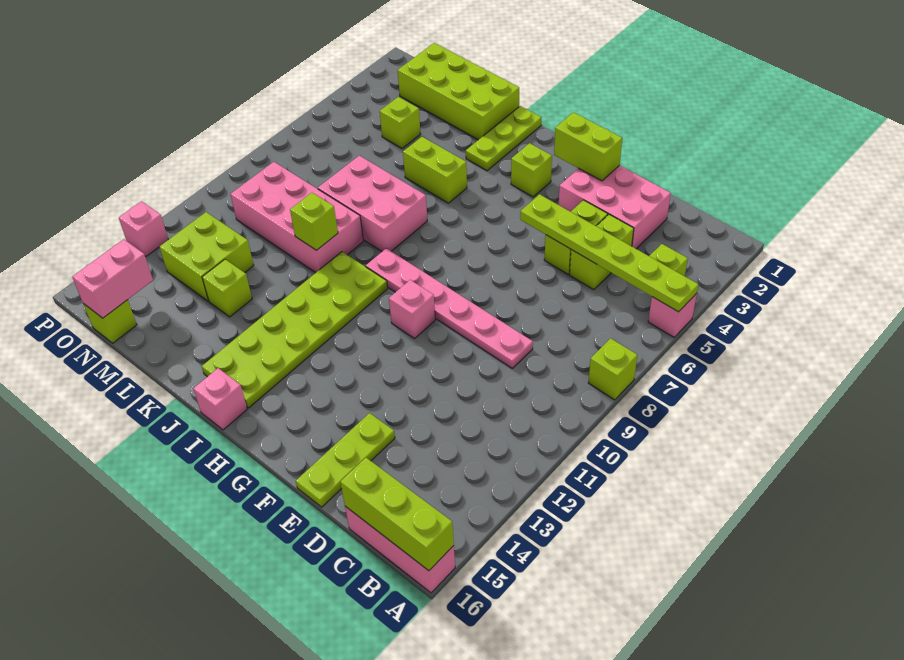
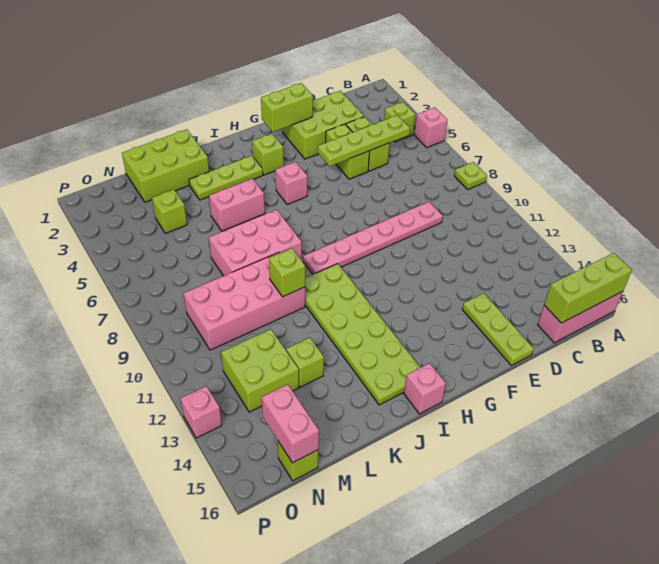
lime 1x6 plate [520,194,698,312] -> lime 1x4 plate [318,115,410,166]
lime 1x1 brick [588,338,638,400] -> lime 1x1 plate [454,162,487,189]
pink 2x3 brick [559,165,671,249] -> lime 2x3 brick [283,91,364,159]
pink 1x1 brick [389,280,435,339] -> pink 1x1 brick moved to [275,162,307,204]
lime 1x3 plate [466,106,542,171] -> lime 1x3 plate turned to [189,156,263,200]
lime 1x2 brick [403,137,467,203] -> pink 1x2 brick [209,179,265,231]
lime 2x4 brick [398,43,519,140] -> lime 2x3 brick [122,129,209,202]

